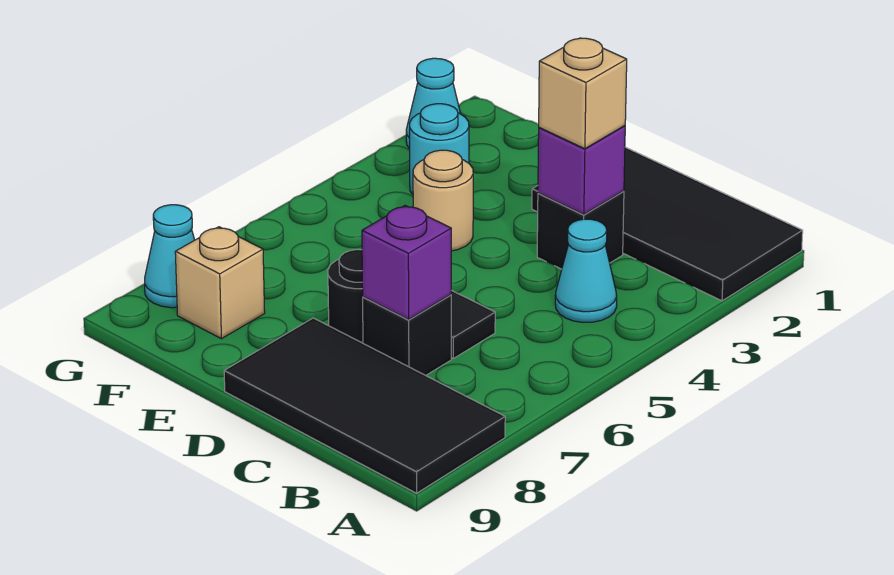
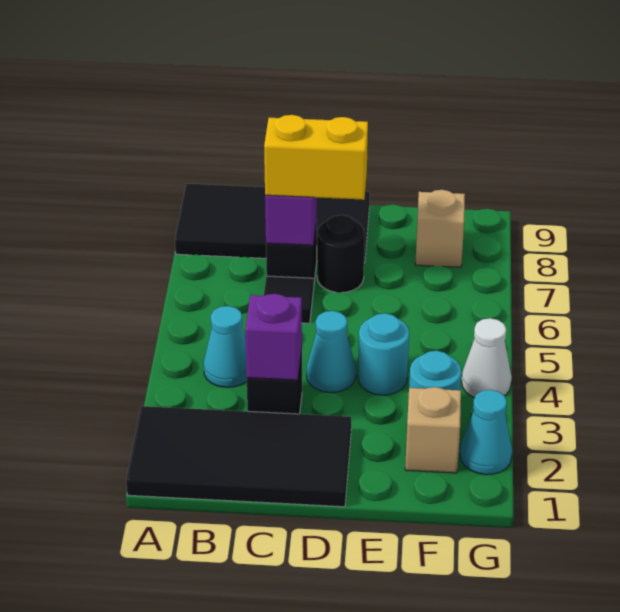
tan 1x1 brick [539,38,627,149] -> tan 1x1 brick moved to [405,387,461,473]
none -> yellow 1x2 brick [264,115,368,200]
tan 1x1 round brick [413,150,473,251] -> cyan 1x1 round brick [358,313,409,395]
none -> white 1x1 cone [462,318,512,398]
cyan 1x1 cone [145,205,194,308] -> cyan 1x1 cone moved to [307,311,356,393]

